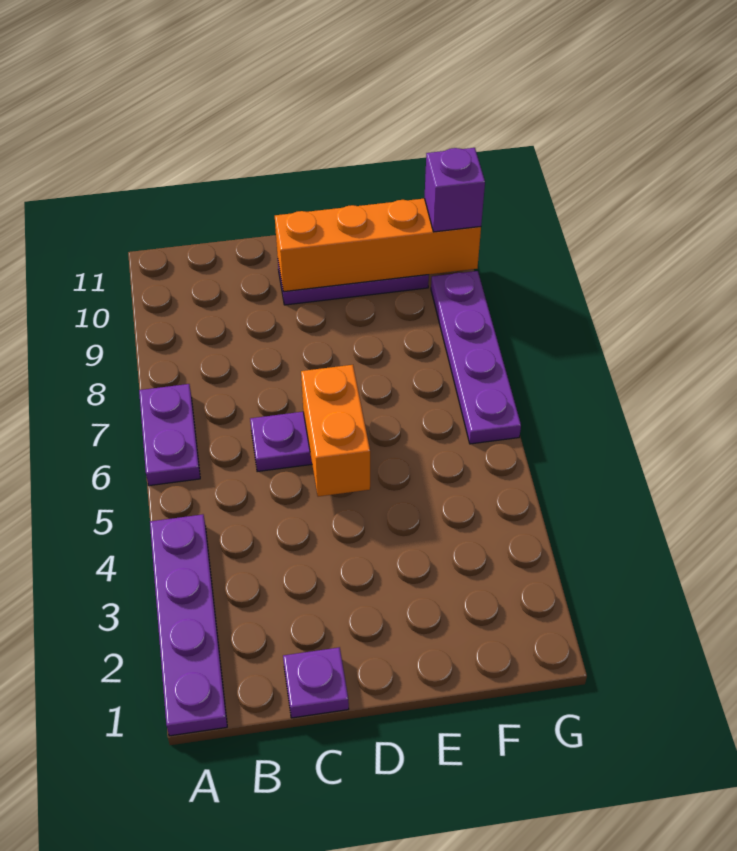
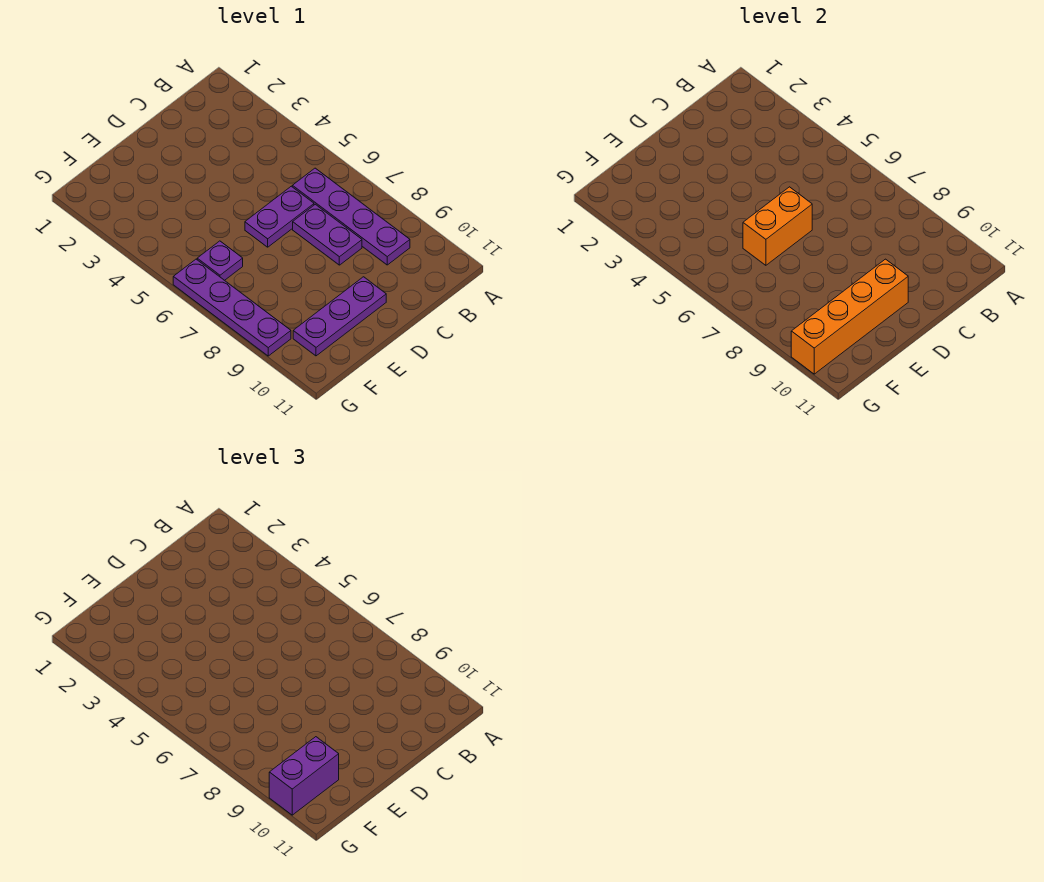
purple 1x4 plate [150,514,227,736] -> purple 1x4 plate moved to [292,168,410,265]
purple 1x2 plate [139,384,200,486] -> purple 1x2 plate moved to [293,204,362,265]
purple 1x1 plate [283,647,349,718] -> purple 1x1 plate moved to [197,241,243,280]
orange 1x2 brick [301,365,370,497] -> orange 1x2 brick turned to [743,187,812,265]
purple 1x1 brick [425,148,485,232] -> purple 1x2 brick [269,737,339,815]

